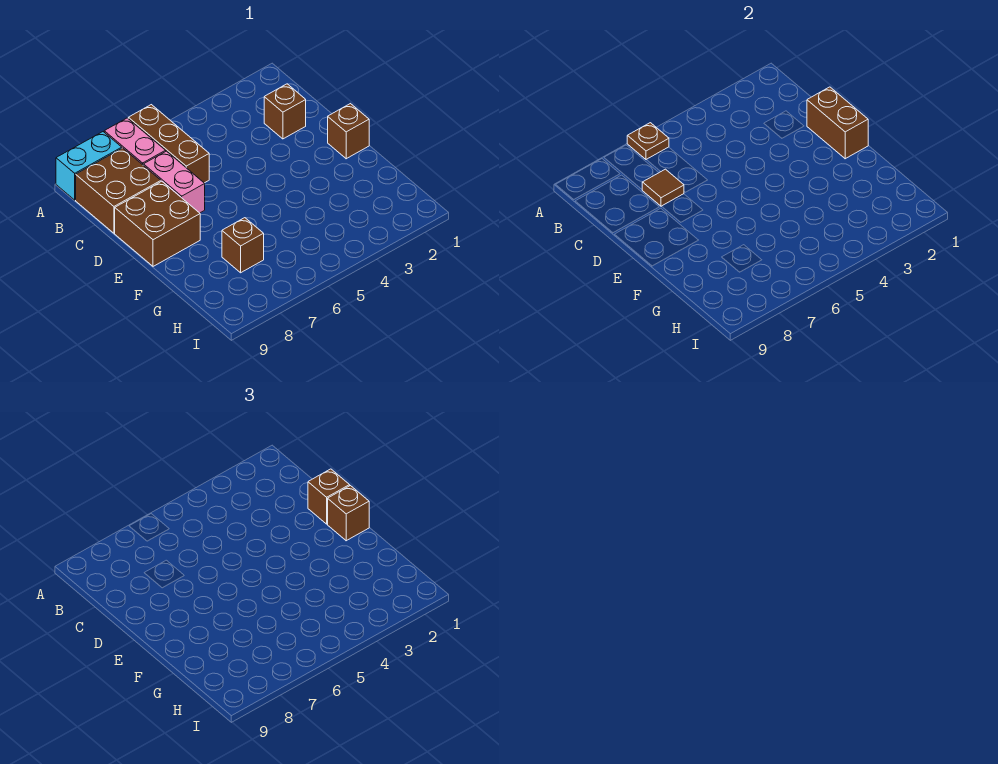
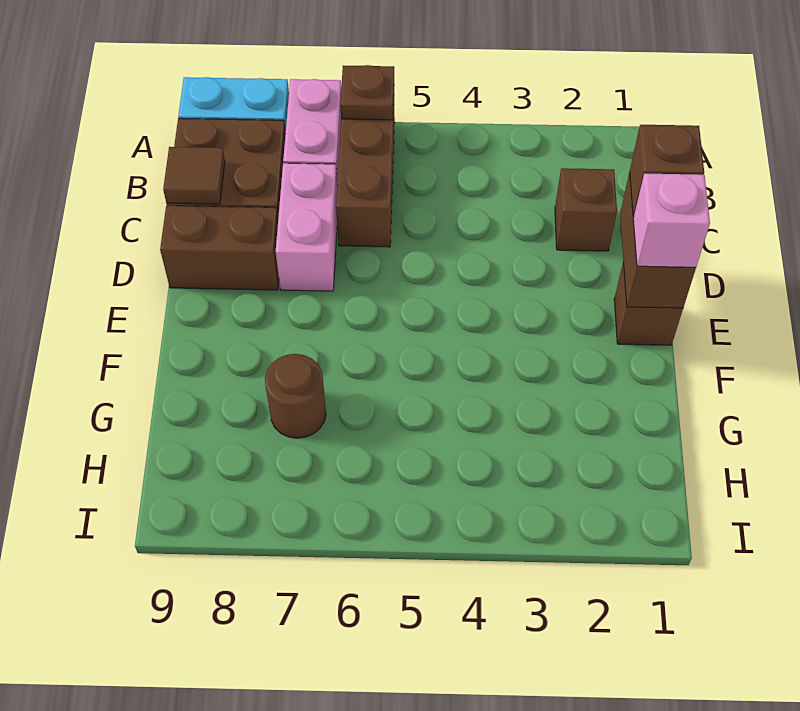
brown 1x1 tile [642,169,684,206] -> brown 1x1 tile moved to [163,147,225,204]
brown 2x2 brick [115,181,200,266] -> brown 1x2 brick [160,206,279,290]
brown 1x1 brick [327,486,369,541] -> pink 1x1 brick [633,173,710,267]
brown 1x1 brick [222,218,264,273] -> brown 1x1 round brick [265,354,326,438]

